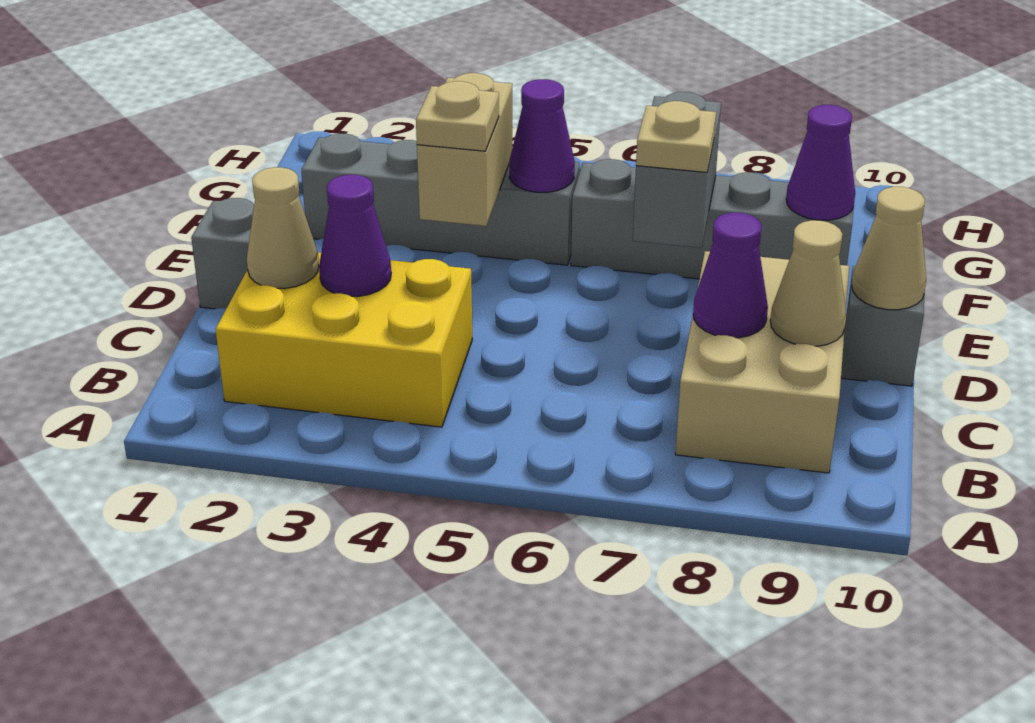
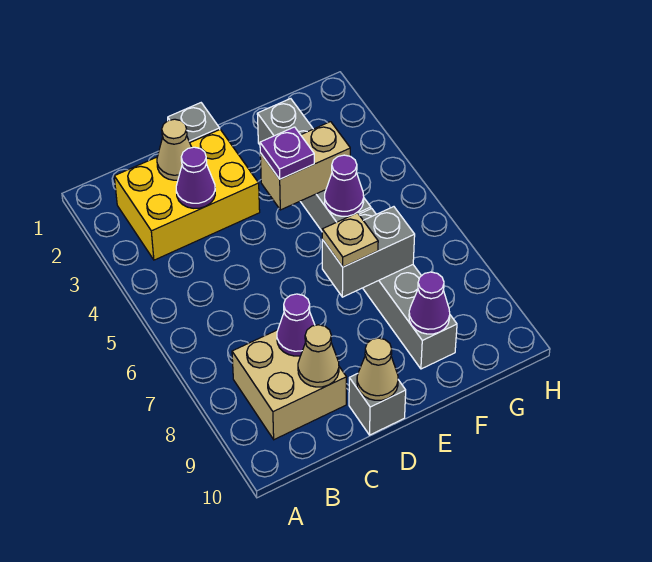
yellow 2x3 brick [215,252,472,427] -> yellow 2x3 brick turned to [114,129,260,260]
tan 2x3 brick [675,251,849,473] -> tan 2x2 brick [232,330,347,440]
tan 1x1 plate [416,81,499,151] -> purple 1x1 plate [260,127,314,179]

